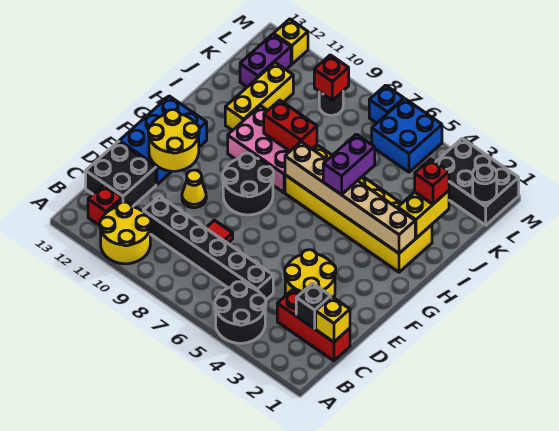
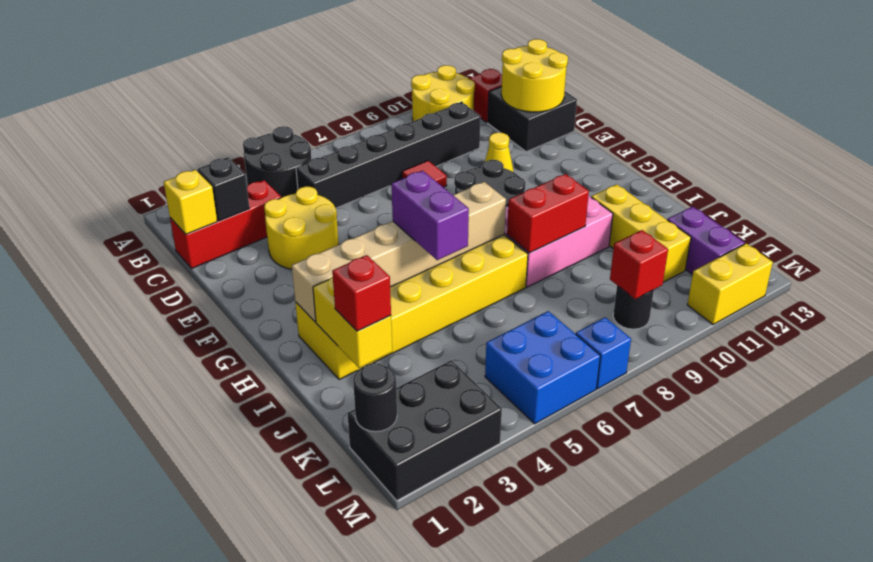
yellow 2x2 round brick [148,110,199,171] -> yellow 2x2 round brick moved to [501,39,568,112]
blue 2x3 brick [119,96,207,185] -> none
yellow 1x1 brick [274,19,308,64] -> yellow 1x2 brick [687,244,773,324]

